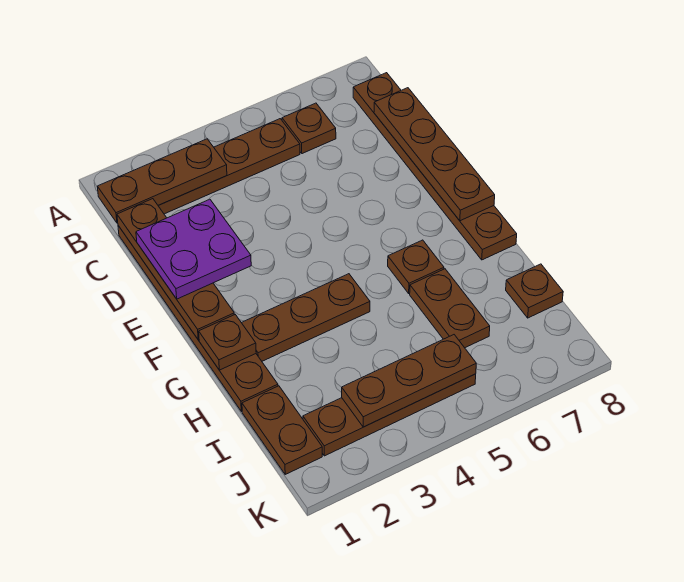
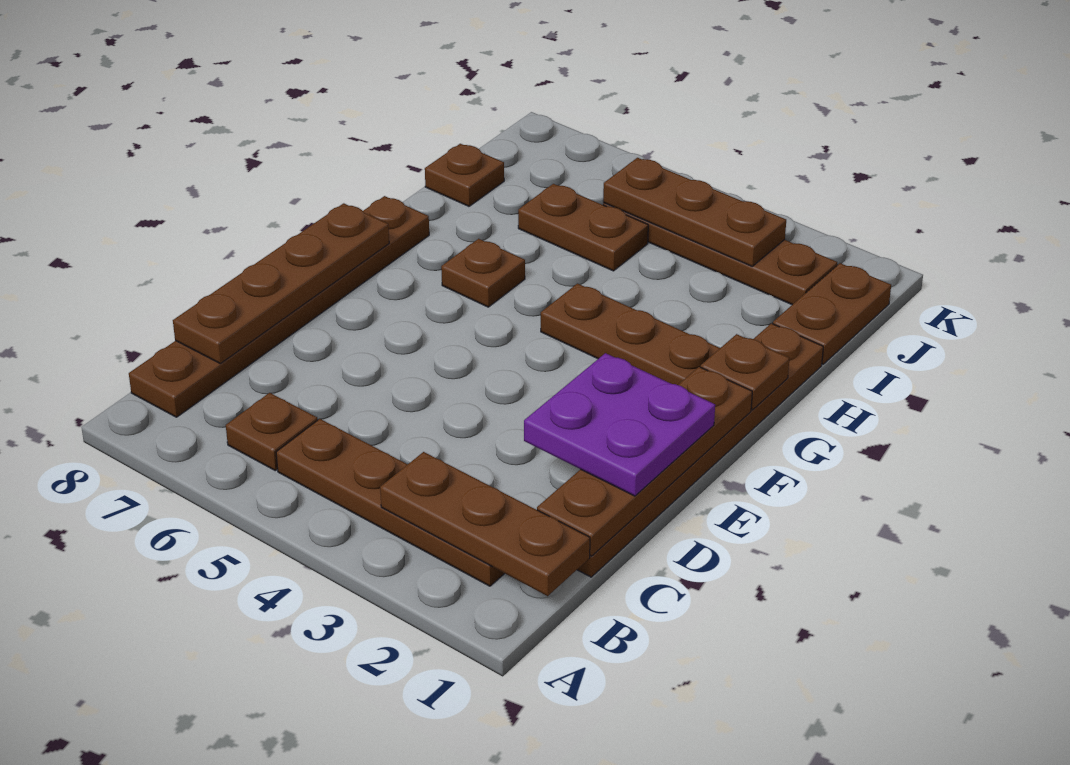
brown 1x2 plate [410,269,490,348] -> brown 1x2 plate turned to [518,184,648,271]

